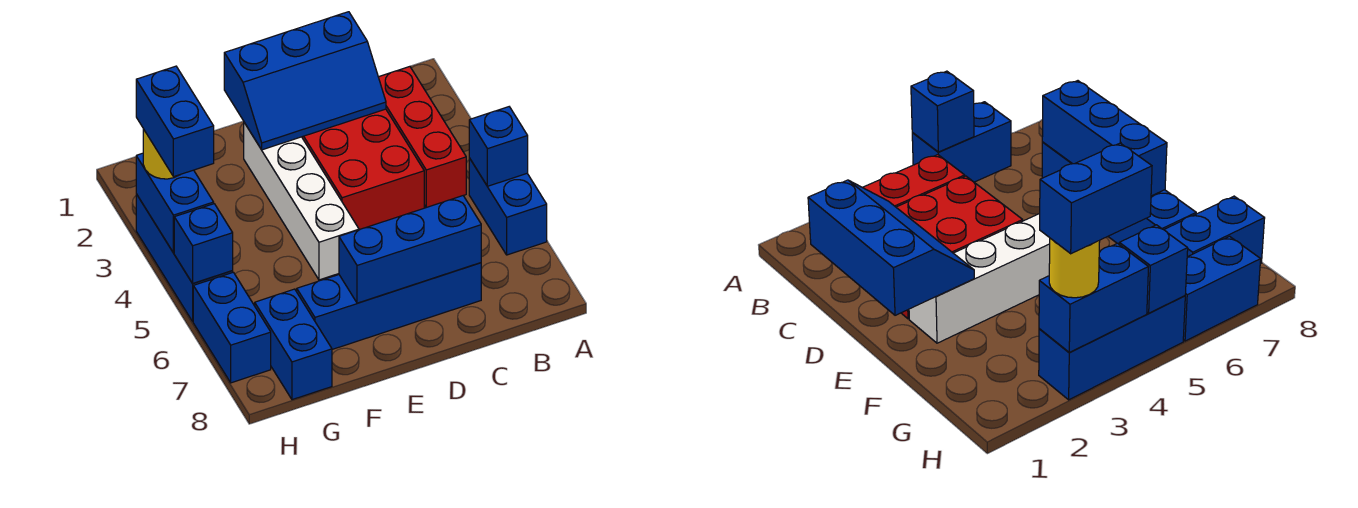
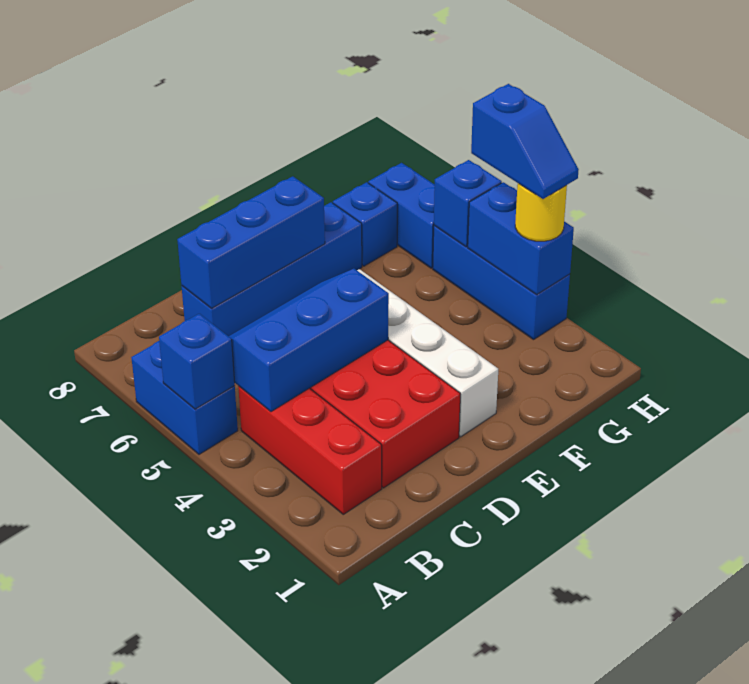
blue 2x3 slope [224,12,386,150] -> blue 2x3 slope moved to [229,269,389,412]
blue 1x2 brick [255,289,332,400] -> blue 1x1 brick [333,182,397,266]
blue 1x2 brick [136,66,214,177] -> blue 1x2 slope [471,84,579,199]

